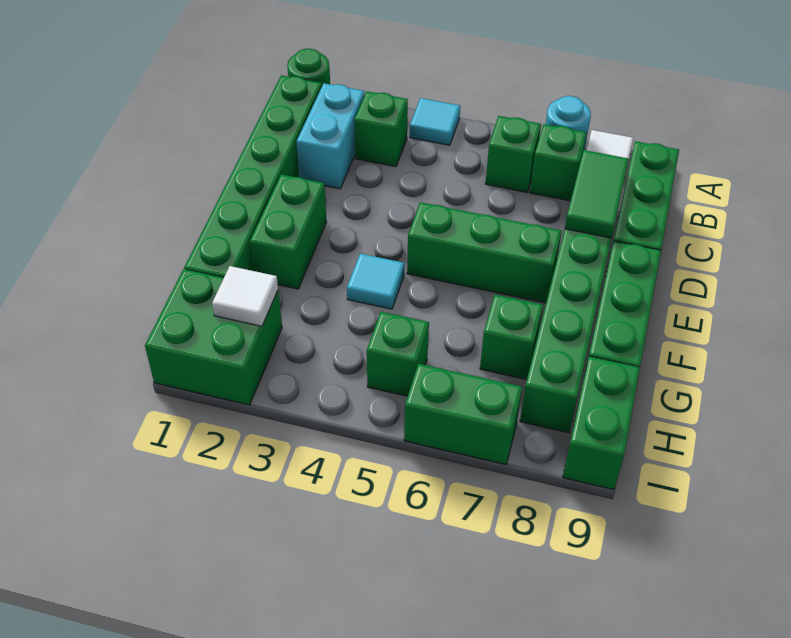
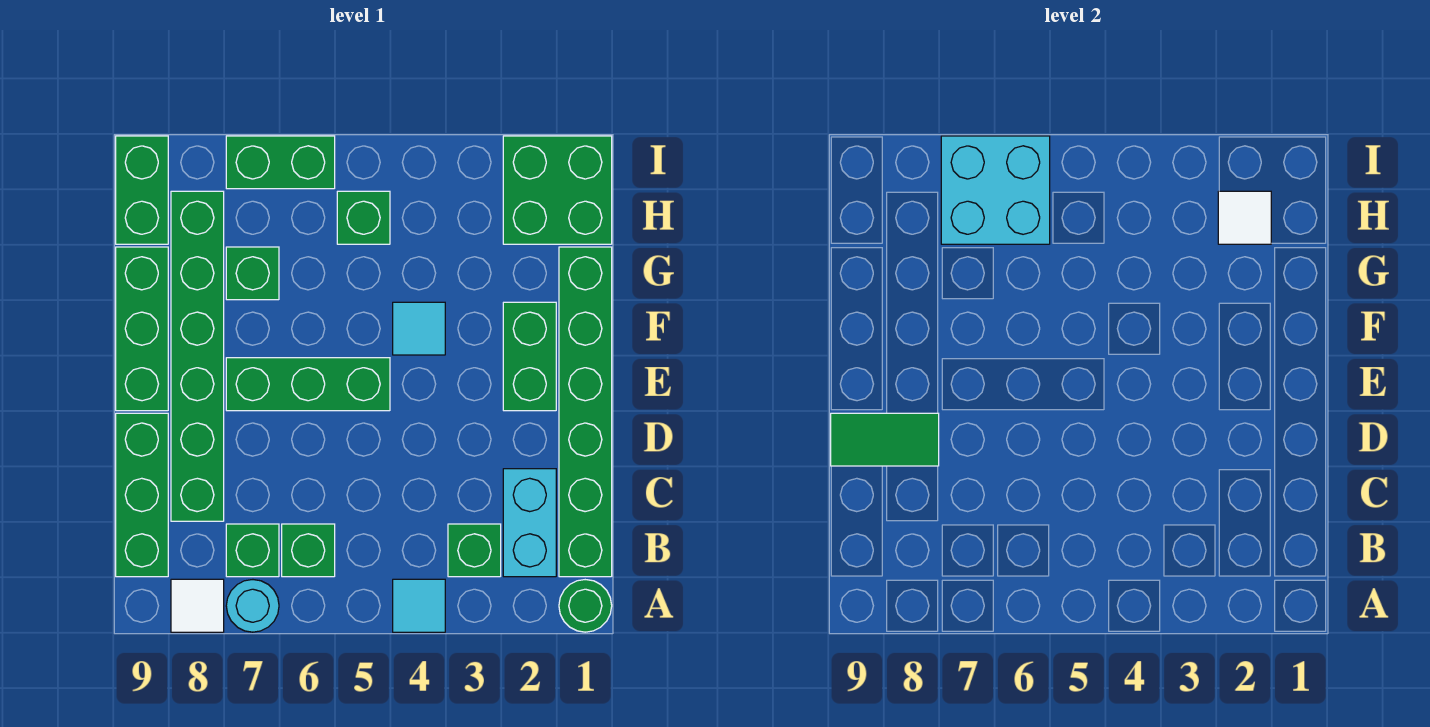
green 1x2 tile [565,150,629,238] -> green 1x2 tile turned to [831,413,939,466]
none -> cyan 2x2 brick [941,136,1050,244]

